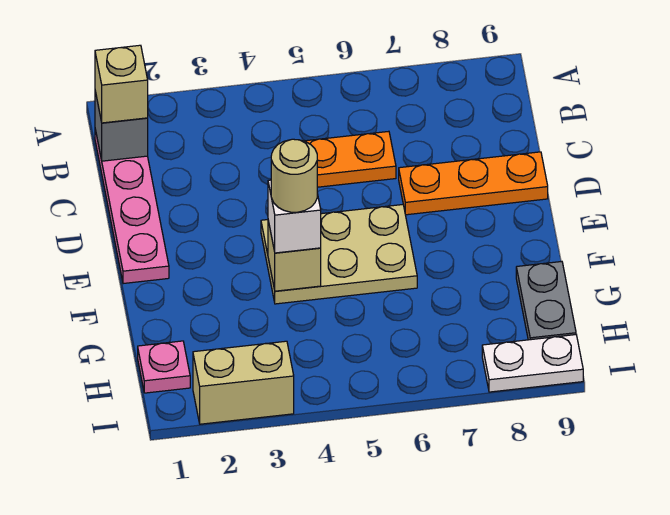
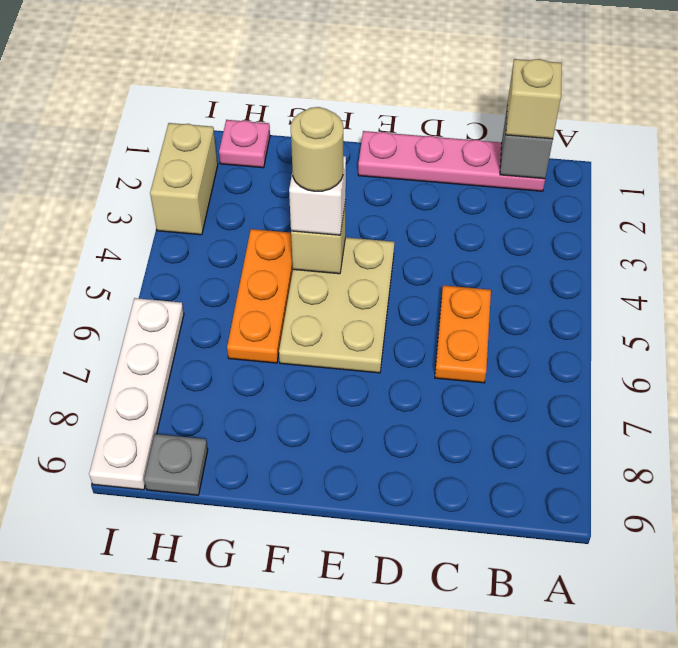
orange 1x3 plate [399,152,548,215] -> orange 1x3 plate moved to [227,229,293,363]
grey 1x2 plate [516,262,576,340] -> grey 1x1 plate [144,434,208,495]
white 1x2 plate [482,335,583,392] -> white 1x4 plate [89,298,184,490]

